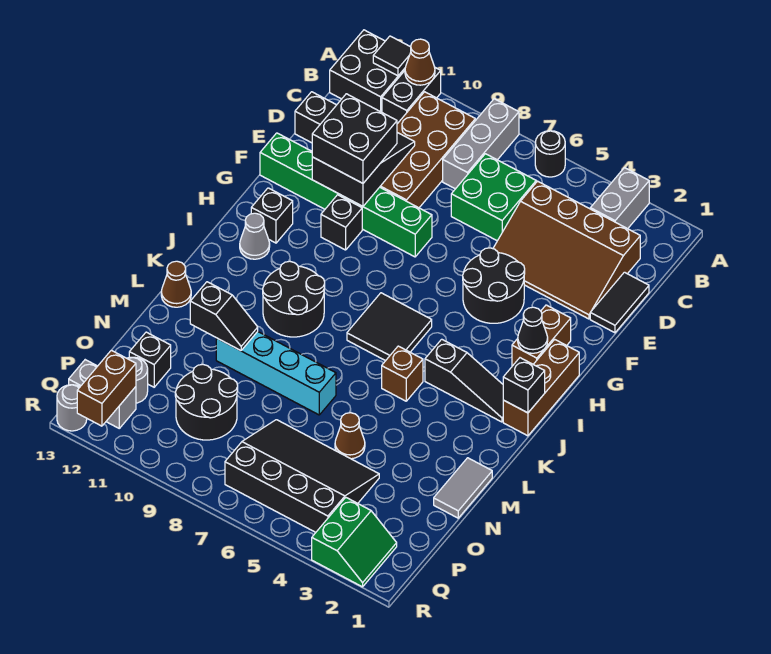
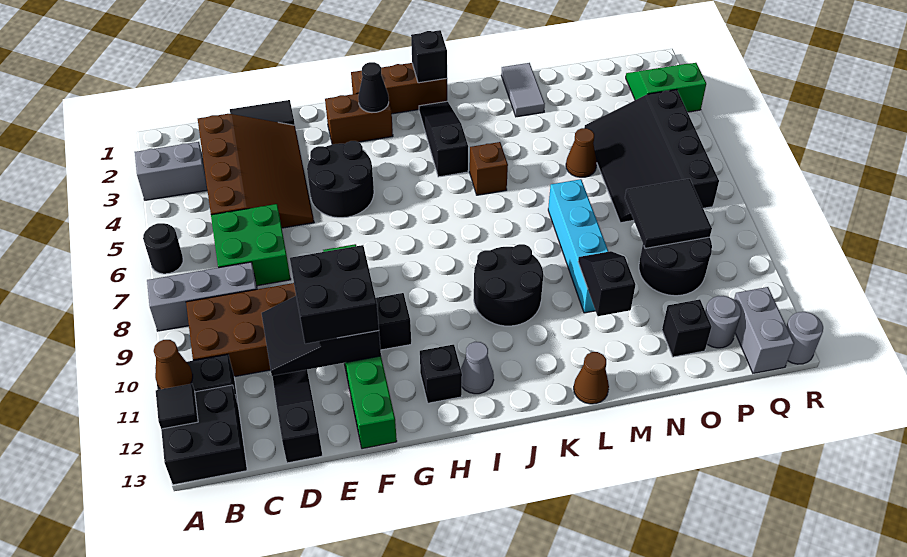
black 2x2 tile [347,293,432,361] -> black 2x2 tile moved to [625,179,712,248]
grey 1x2 tile [434,458,492,518] -> grey 1x2 tile turned to [501,63,545,117]
brown 1x2 brick [77,350,136,426] -> none

